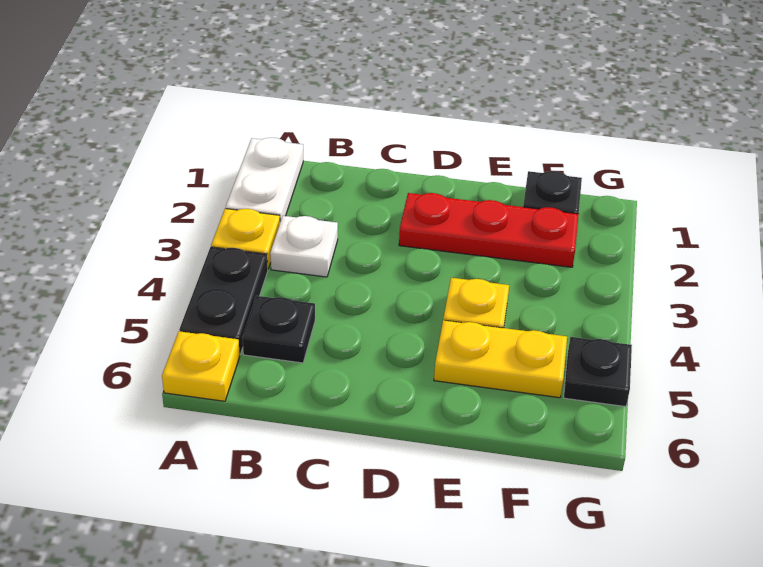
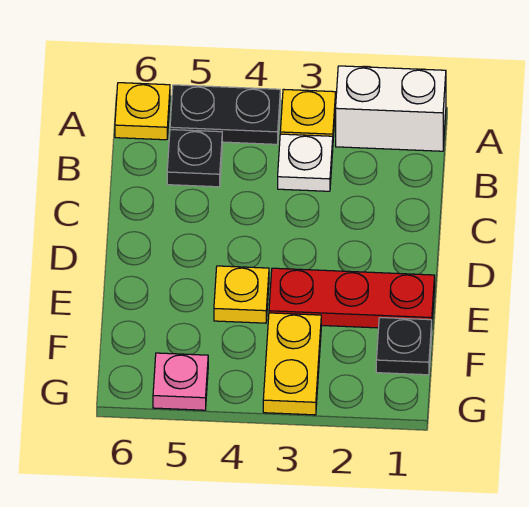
white 1x2 plate [226,138,303,222] -> white 1x2 brick [336,66,446,151]
red 1x3 plate [399,193,579,267] -> red 1x3 plate turned to [269,268,435,328]
yellow 1x2 plate [434,320,567,398] -> yellow 1x2 plate moved to [263,313,321,415]
black 1x1 plate [564,337,632,407] -> pink 1x1 plate [153,353,208,410]

